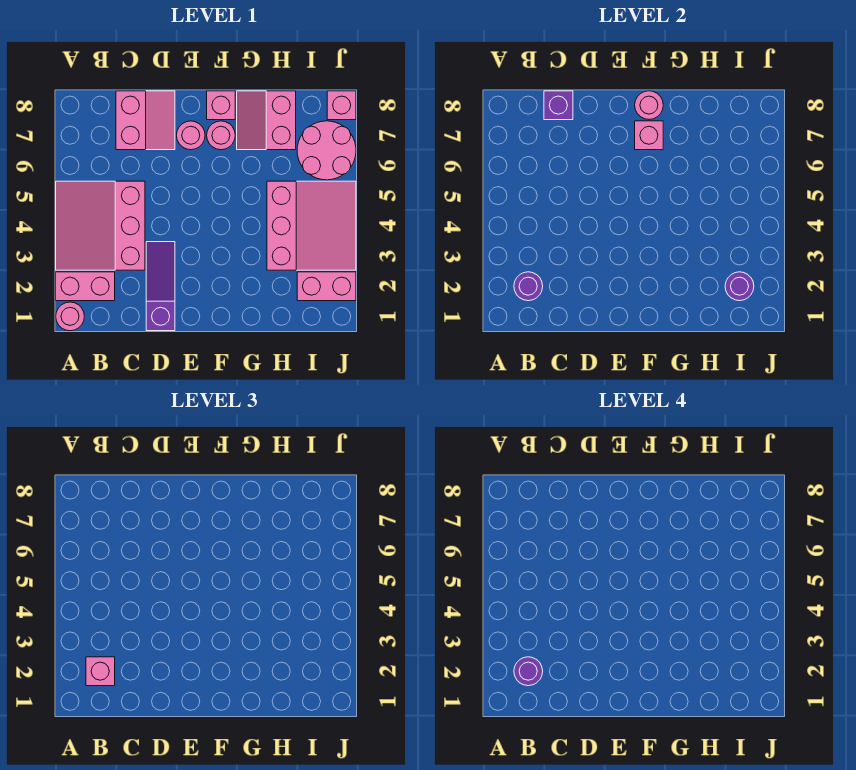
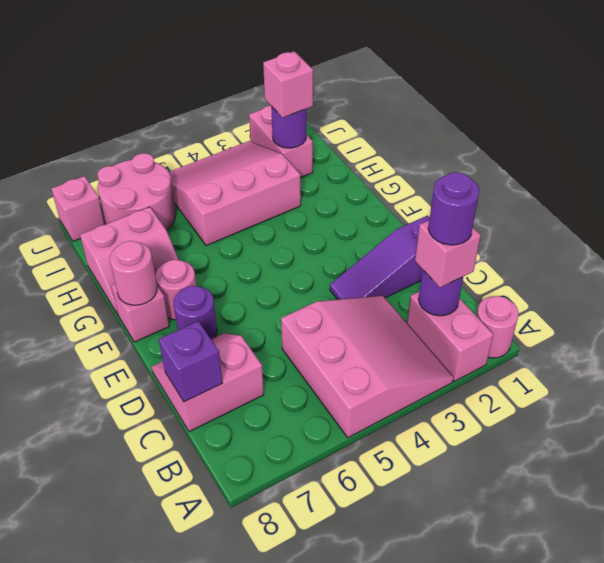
pink 3x3 slope [56,181,145,270] -> pink 3x3 slope turned to [281,295,454,438]
pink 1x1 round brick [176,121,205,150] -> purple 1x1 round brick [174,286,217,339]
pink 1x1 brick [635,121,663,150] -> pink 1x1 brick moved to [263,51,313,118]

